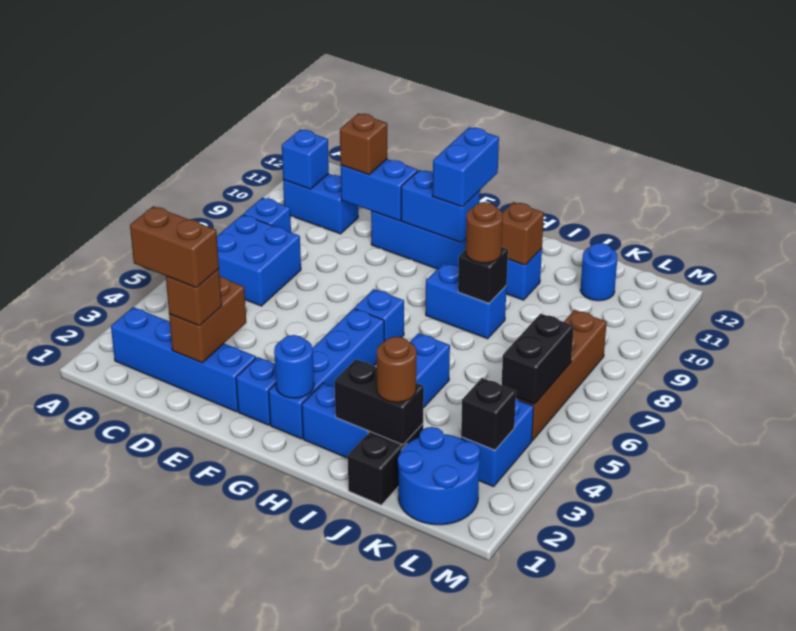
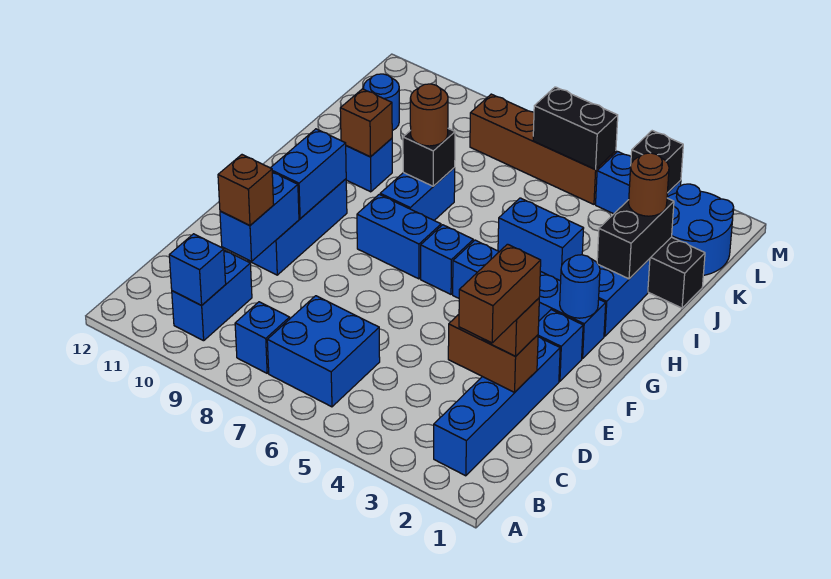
blue 1x2 brick [433,127,499,207] -> blue 1x2 brick moved to [357,194,441,279]

